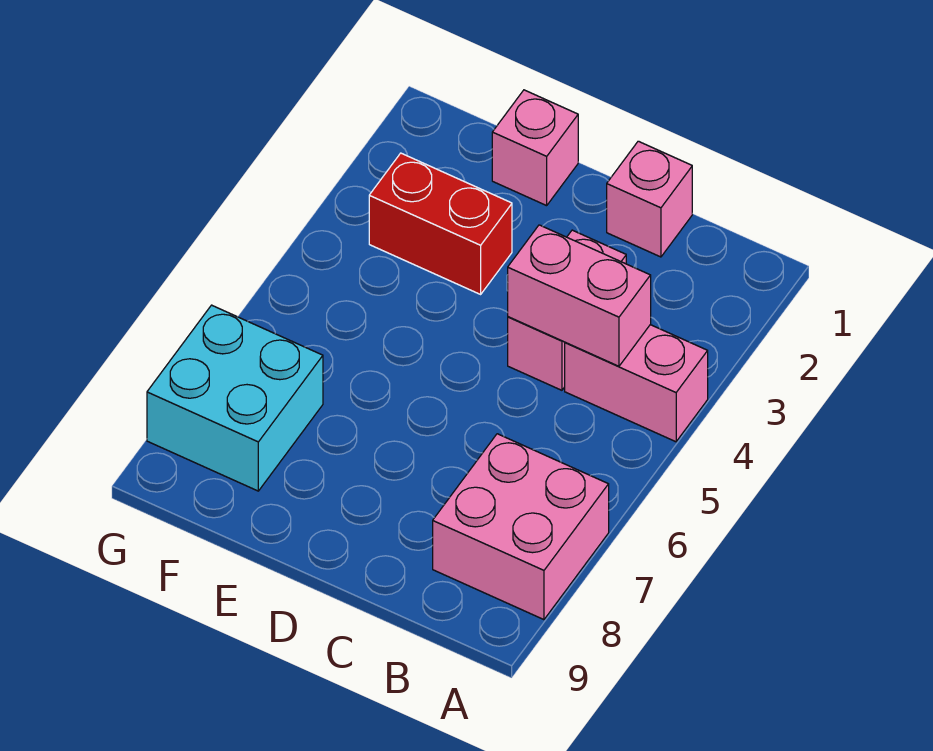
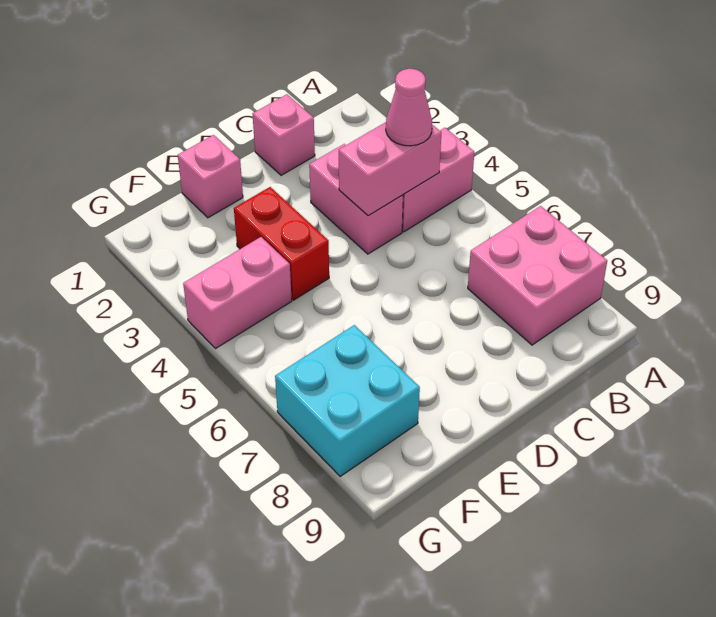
none -> pink 1x1 cone [386,69,432,146]
red 1x2 brick [369,153,512,294] -> red 1x2 brick turned to [234,187,329,300]
none -> pink 1x2 brick [183,237,292,349]

